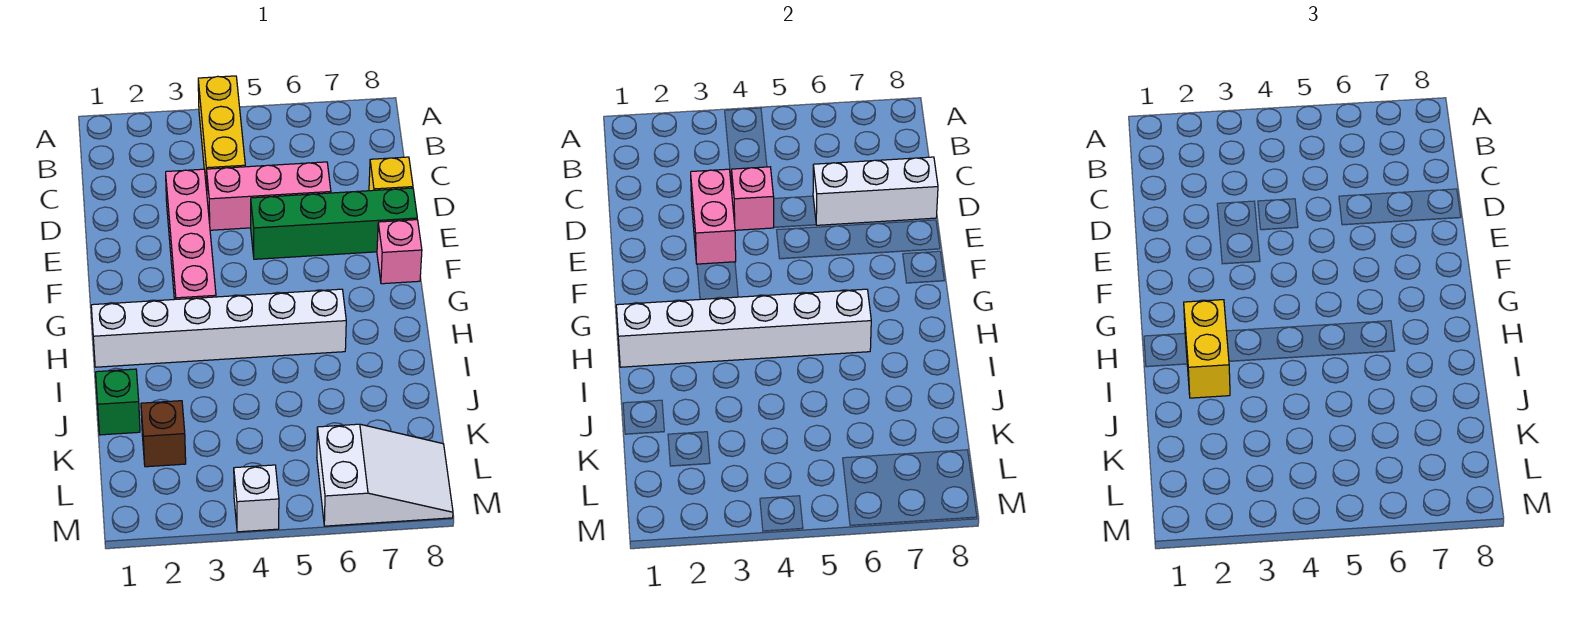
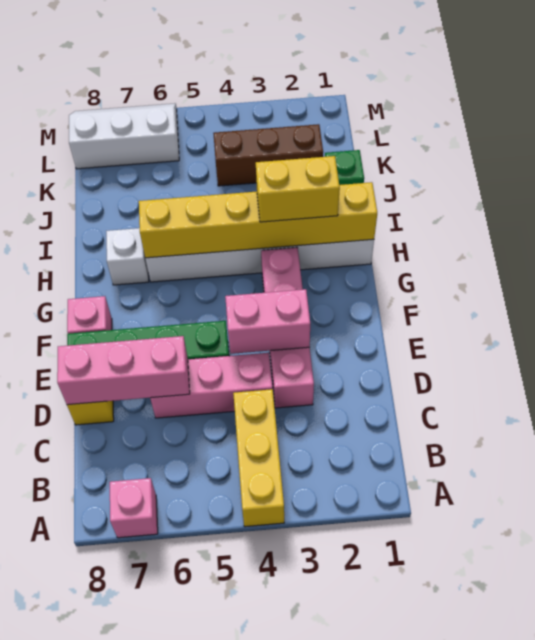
pink 1x2 brick [691,169,736,264] -> pink 1x2 brick turned to [225,289,310,354]
pink 1x1 brick [732,167,774,230] -> pink 1x1 brick moved to [110,478,158,538]
white 1x3 brick [813,157,938,225] -> pink 1x3 brick [57,336,190,405]
white 1x6 brick [616,289,871,367] -> yellow 1x6 brick [139,182,377,258]
yellow 1x2 brick [1184,300,1230,398] -> yellow 1x2 brick turned to [256,156,340,222]
brown 1x1 brick [141,401,186,467] -> brown 1x3 brick [213,124,323,186]
white 2x3 slope [317,424,453,526] -> white 2x3 slope turned to [69,103,179,169]
white 1x1 brick [234,465,279,532] -> white 1x1 brick moved to [106,228,149,285]

